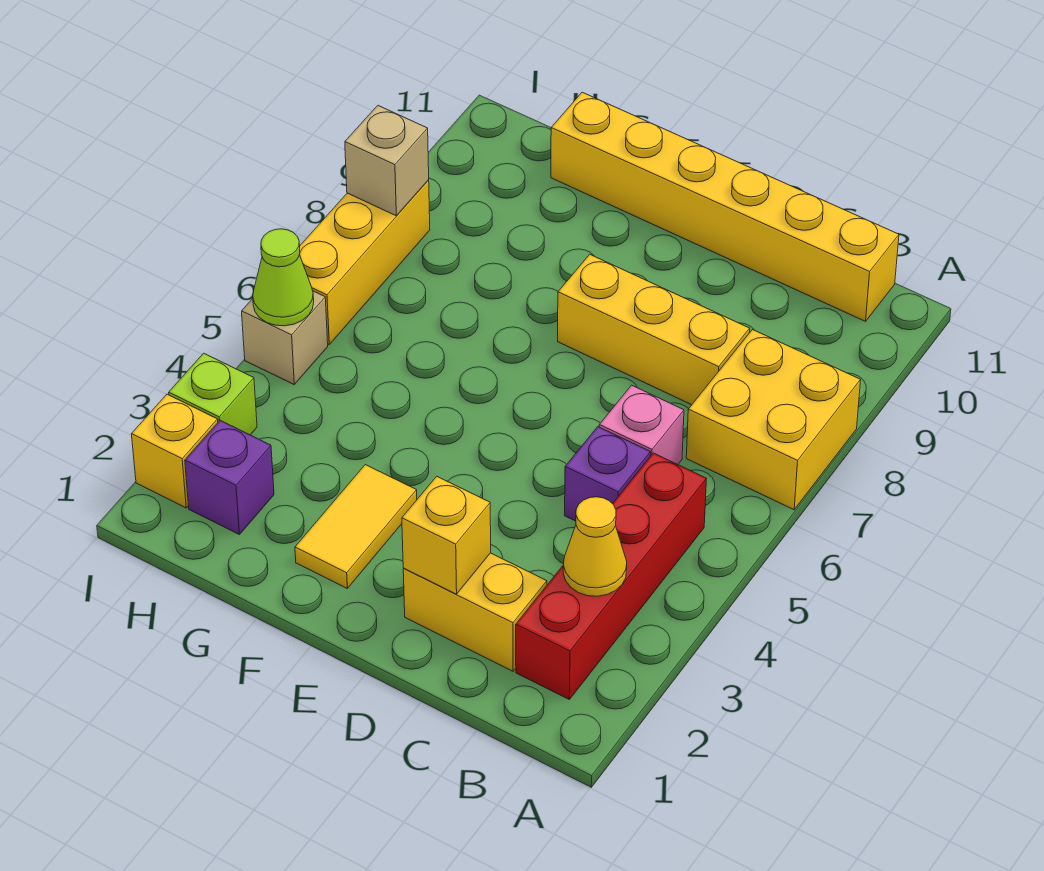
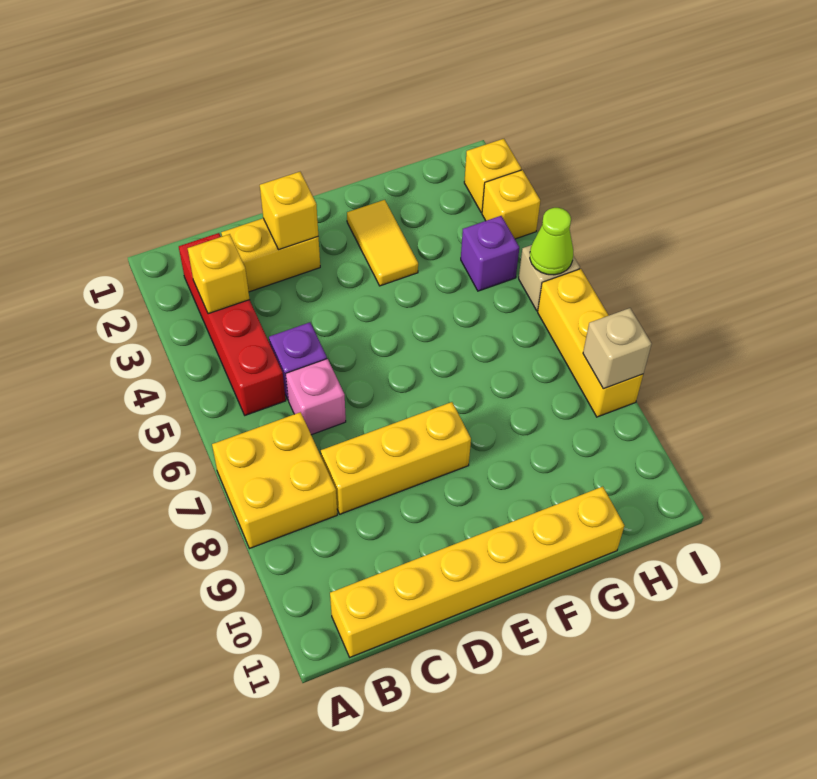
yellow 1x1 cone [563,497,627,596] -> yellow 1x1 brick [188,234,250,314]
purple 1x1 brick [185,420,274,534] -> purple 1x1 brick moved to [461,216,519,291]
lime 1x1 brick [169,353,257,435] -> yellow 1x1 brick [482,170,540,239]

